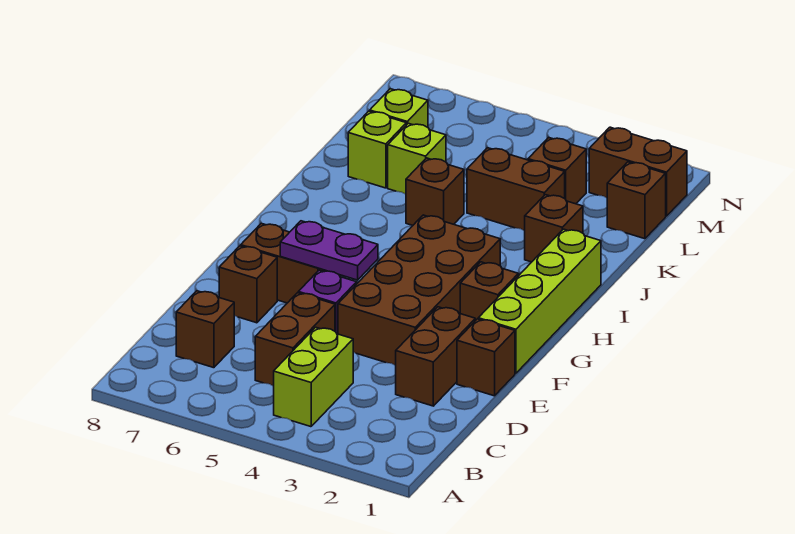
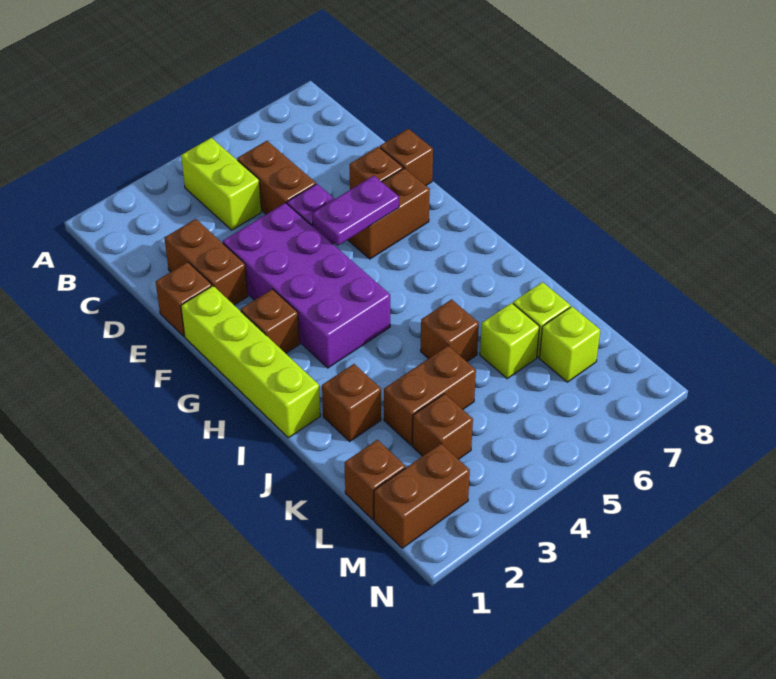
brown 1x1 brick [176,291,234,368] -> brown 1x1 brick moved to [380,129,433,185]
brown 2x4 brick [338,215,500,365] -> purple 2x4 brick [223,203,390,368]

